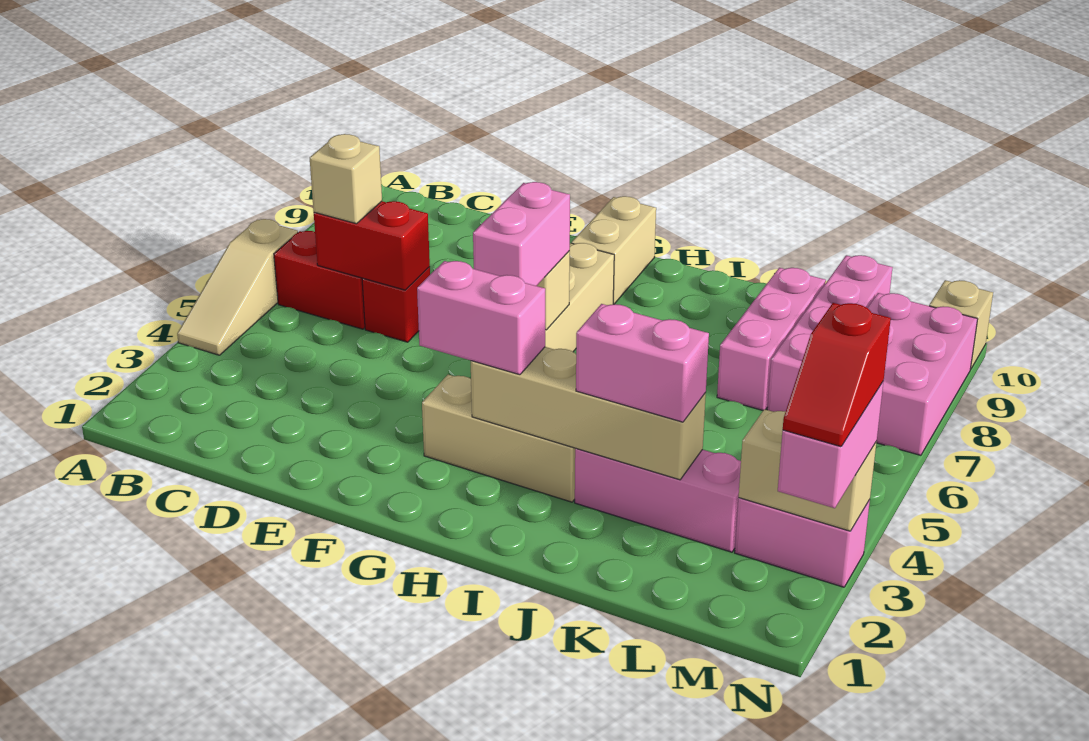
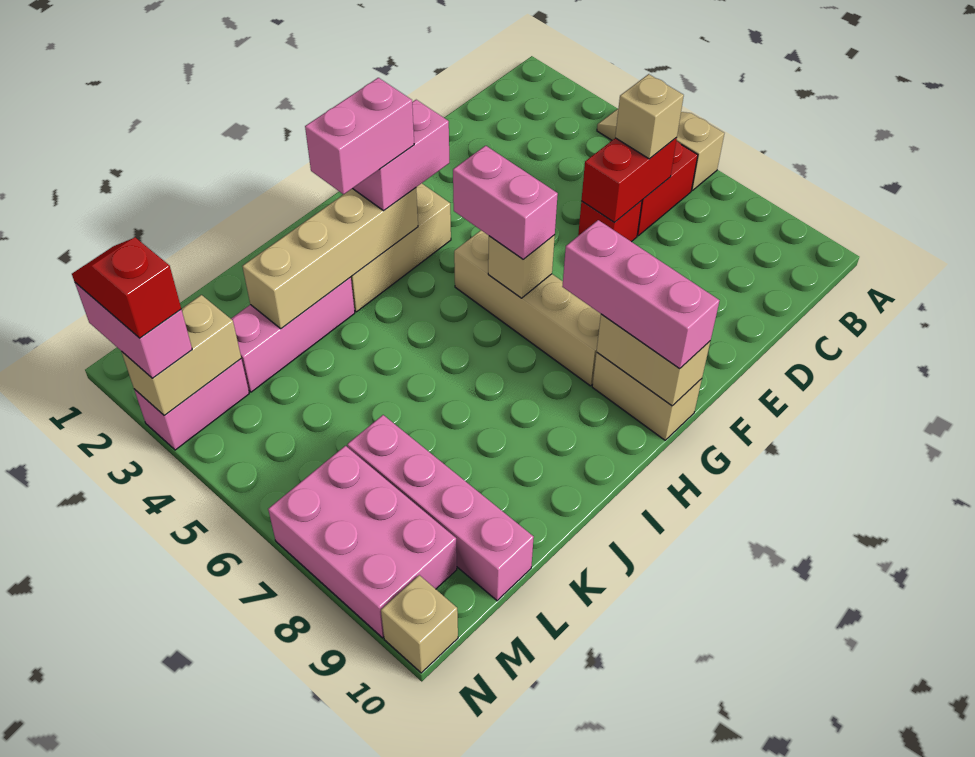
none -> tan 1x2 brick [596,314,710,406]
pink 1x2 brick [576,304,709,422] -> pink 1x2 brick moved to [305,78,414,194]
pink 1x3 brick [717,268,826,410] -> pink 1x3 brick moved to [562,220,720,369]

